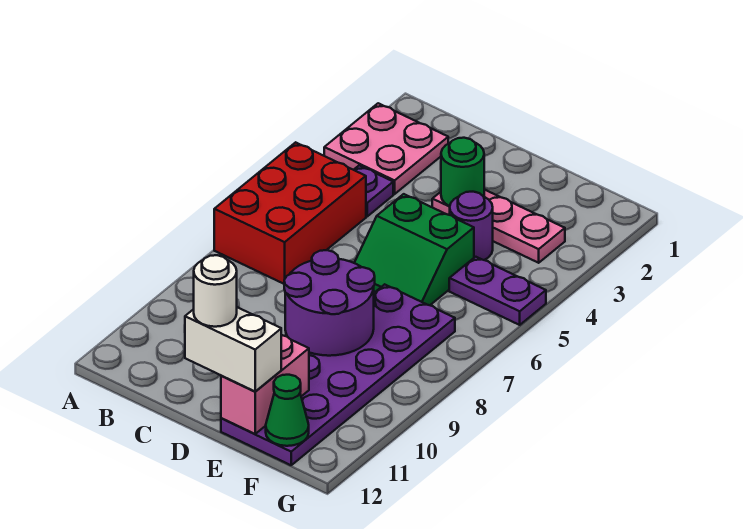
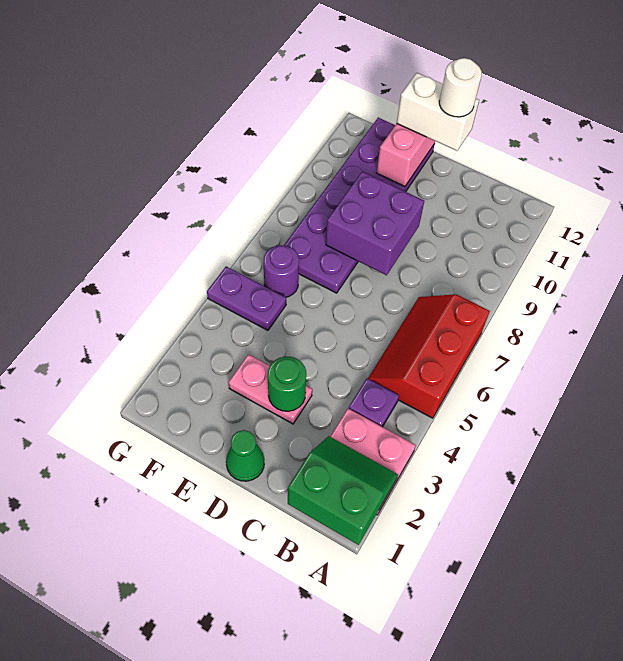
red 2x3 brick [214,142,366,284] -> red 2x3 slope [368,294,490,418]
pink 1x3 plate [432,190,565,263] -> pink 1x2 plate [228,354,312,424]
green 2x2 slope [354,194,474,305] -> green 2x2 slope moved to [288,436,398,545]
purple 2x2 round brick [284,250,375,356] -> purple 2x2 brick [326,171,424,275]
purple 1x1 round brick [450,192,493,260] -> purple 1x1 round brick moved to [264,245,299,297]
green 1x1 cone [266,375,309,446] -> green 1x1 cone moved to [226,430,264,481]

